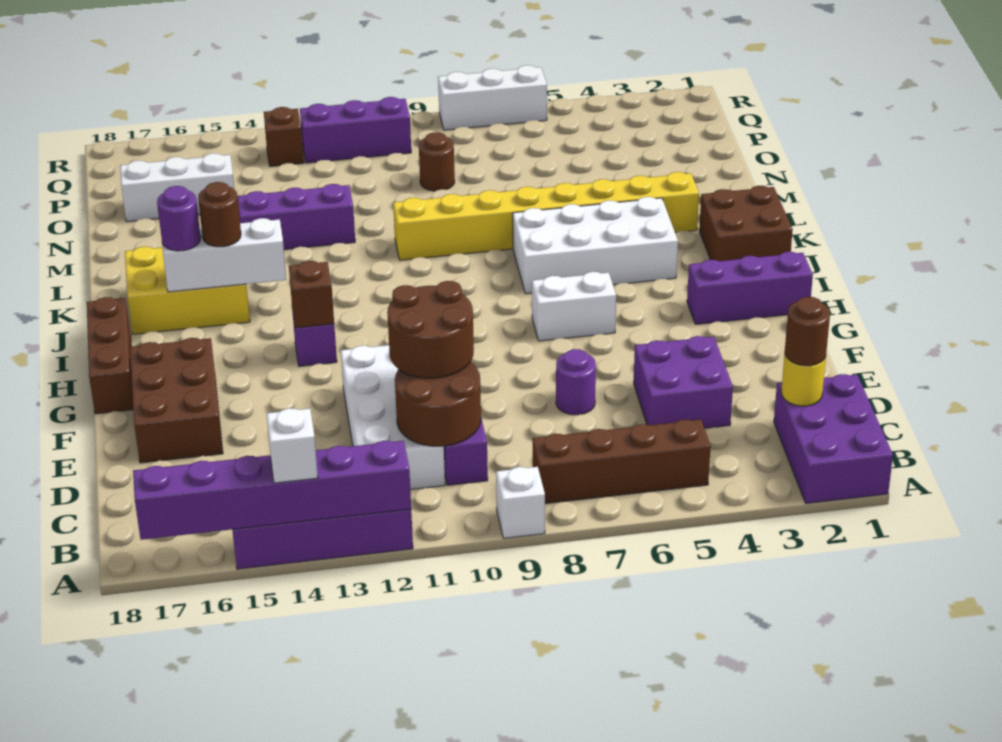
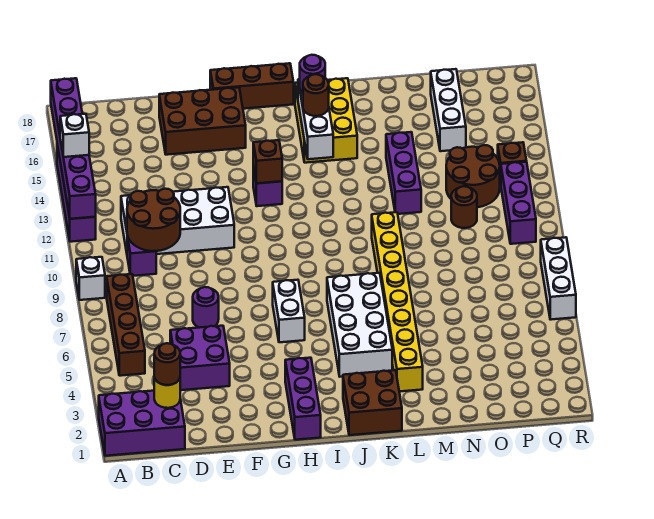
brown 2x2 round brick [387,281,474,378] -> brown 2x2 round brick moved to [446,145,500,207]
brown 1x1 round brick [419,132,455,191] -> brown 1x1 round brick moved to [451,186,477,228]

